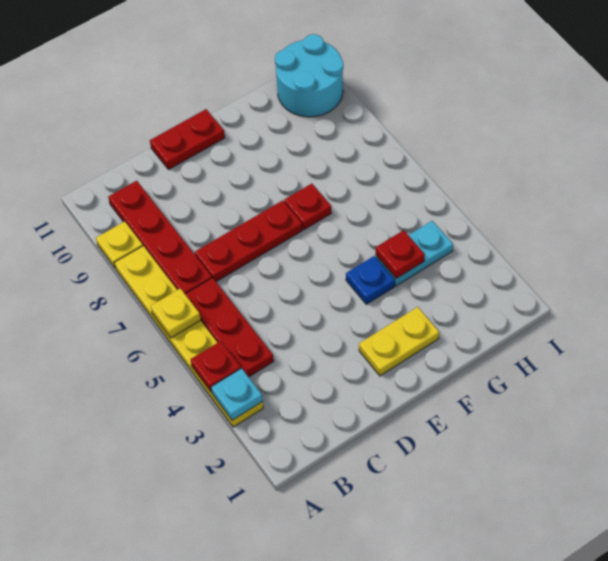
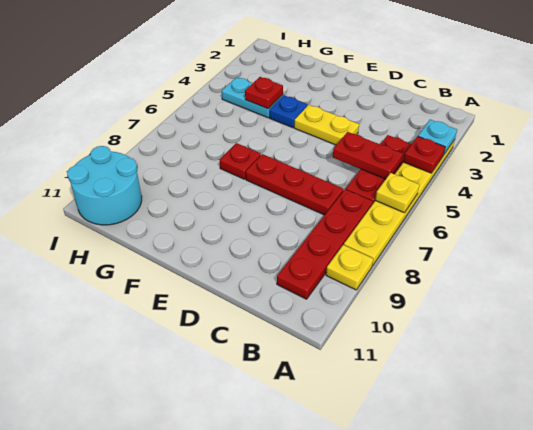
red 1x2 plate [150,109,225,170] -> red 1x2 plate moved to [333,132,403,179]
yellow 1x2 plate [359,307,439,376] -> yellow 1x2 plate moved to [294,105,359,145]

